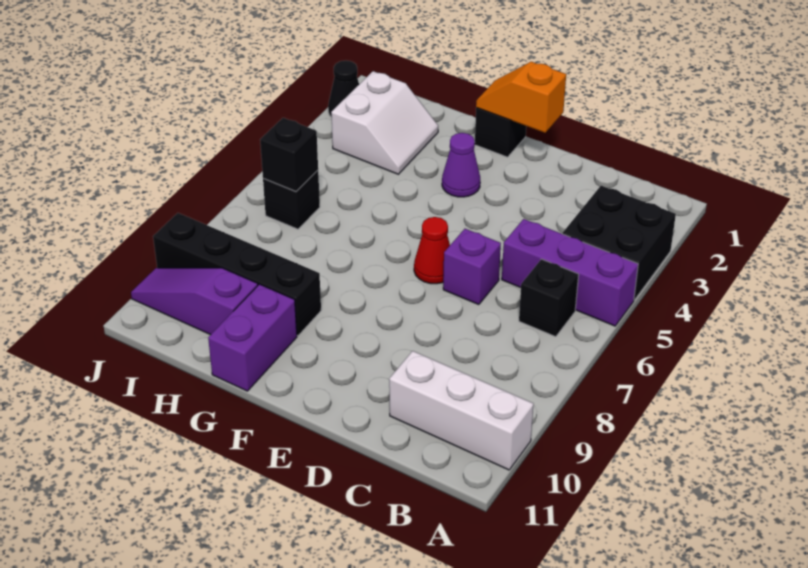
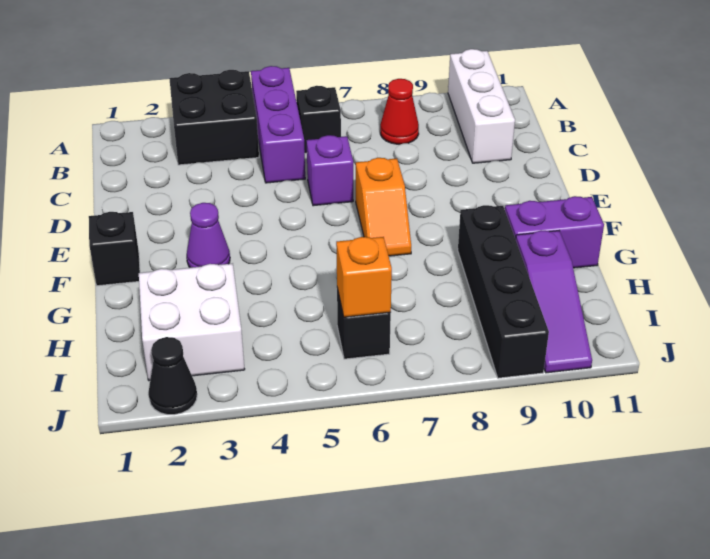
orange 1x2 slope [476,62,566,133] -> orange 1x2 slope moved to [356,158,411,256]
red 1x1 cone [414,217,450,284] -> red 1x1 cone moved to [380,79,419,144]
white 2x2 slope [331,71,438,174] -> white 2x2 brick [139,263,245,381]
black 1x1 brick [260,118,318,192] -> orange 1x1 brick [336,237,392,317]

